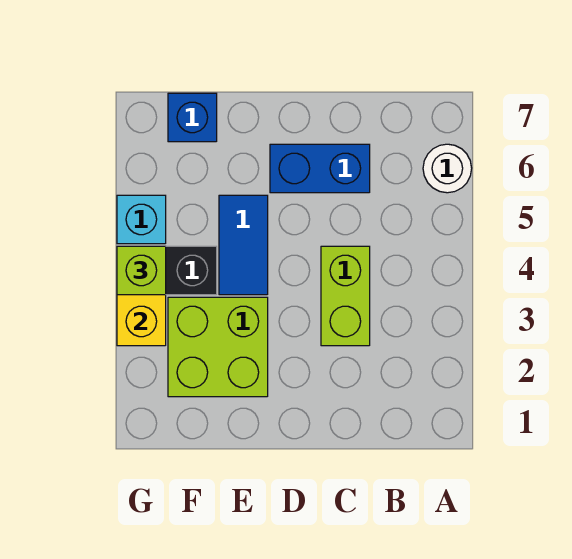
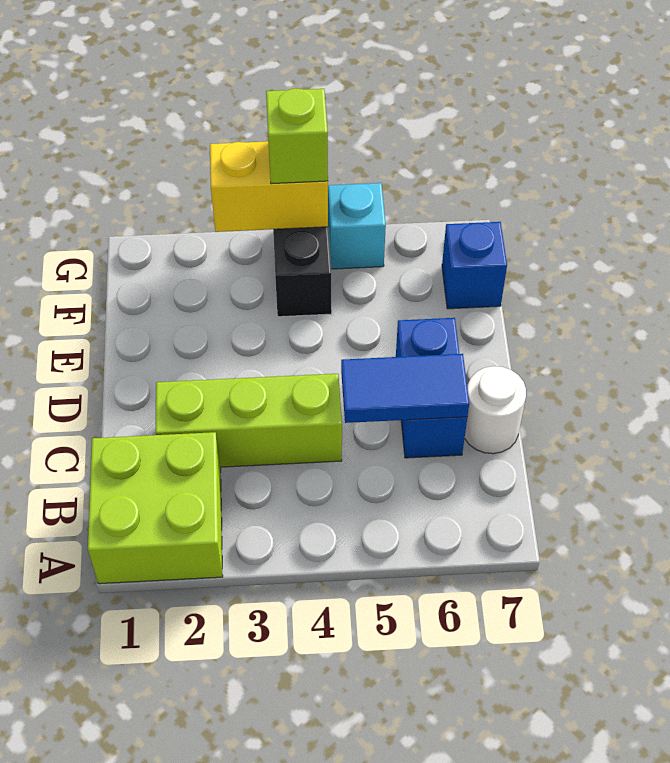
white 1x1 round brick [423,144,472,193] -> white 1x1 round brick moved to [465,366,526,454]
lime 1x2 brick [321,246,370,346] -> lime 1x3 brick [155,374,342,467]
lime 2x2 brick [168,297,268,397] -> lime 2x2 brick moved to [88,432,223,584]
blue 1x2 tile [219,195,268,295] -> blue 1x2 tile moved to [341,354,469,423]

